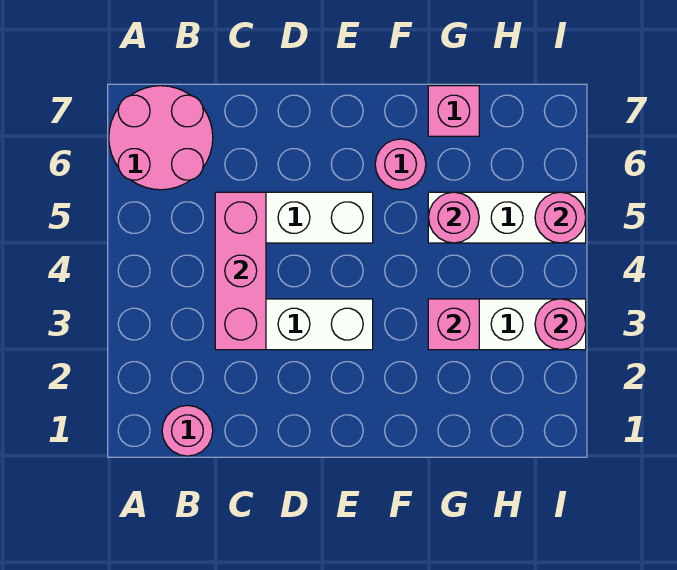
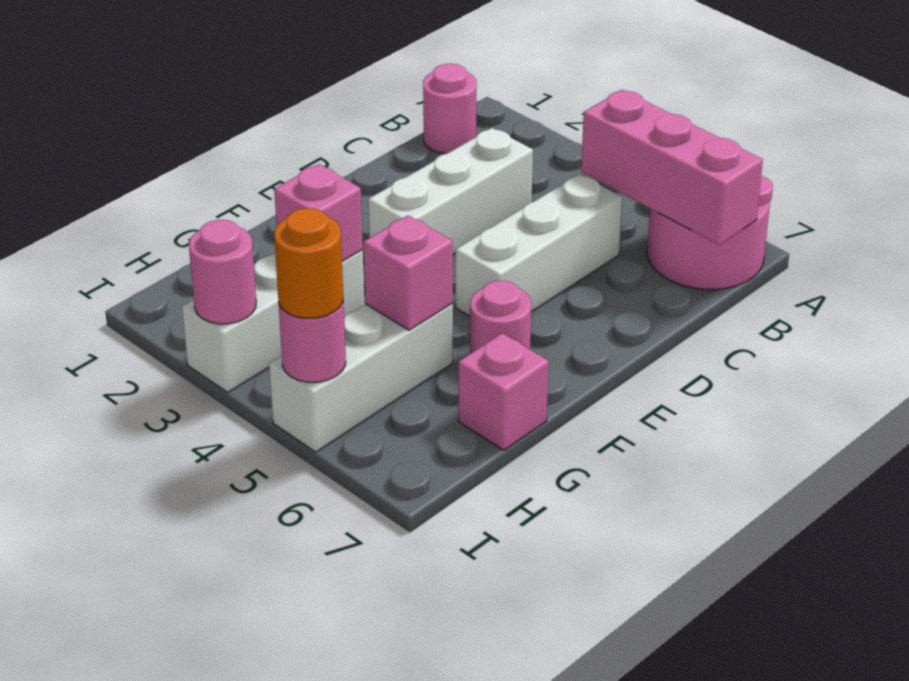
pink 1x3 brick [215,192,266,350] -> pink 1x3 brick moved to [581,90,763,245]
pink 1x1 round brick [429,192,479,243] -> pink 1x1 brick [364,215,453,330]
none -> orange 1x1 round brick [274,208,343,318]

